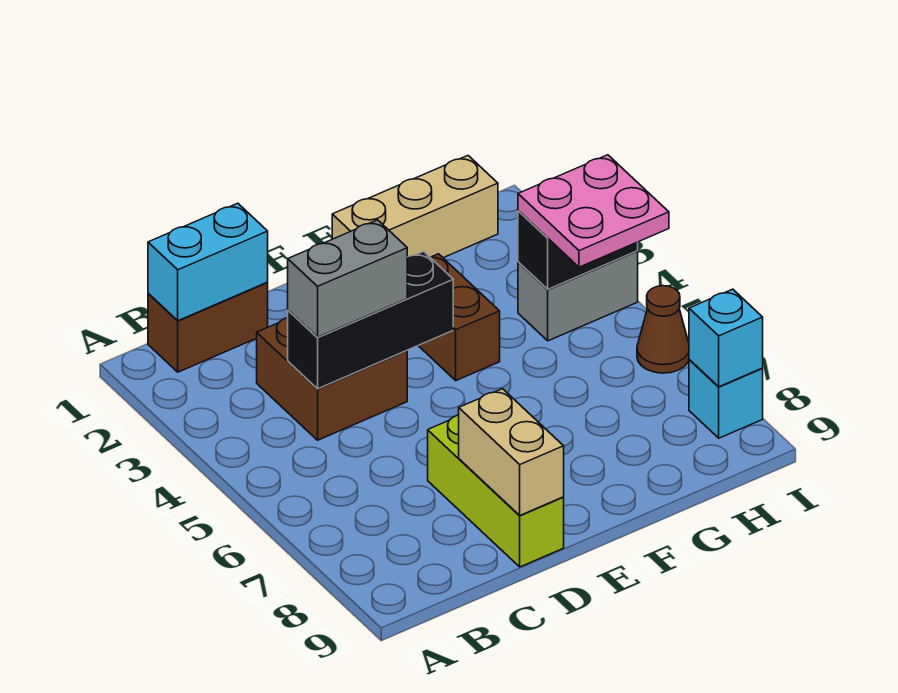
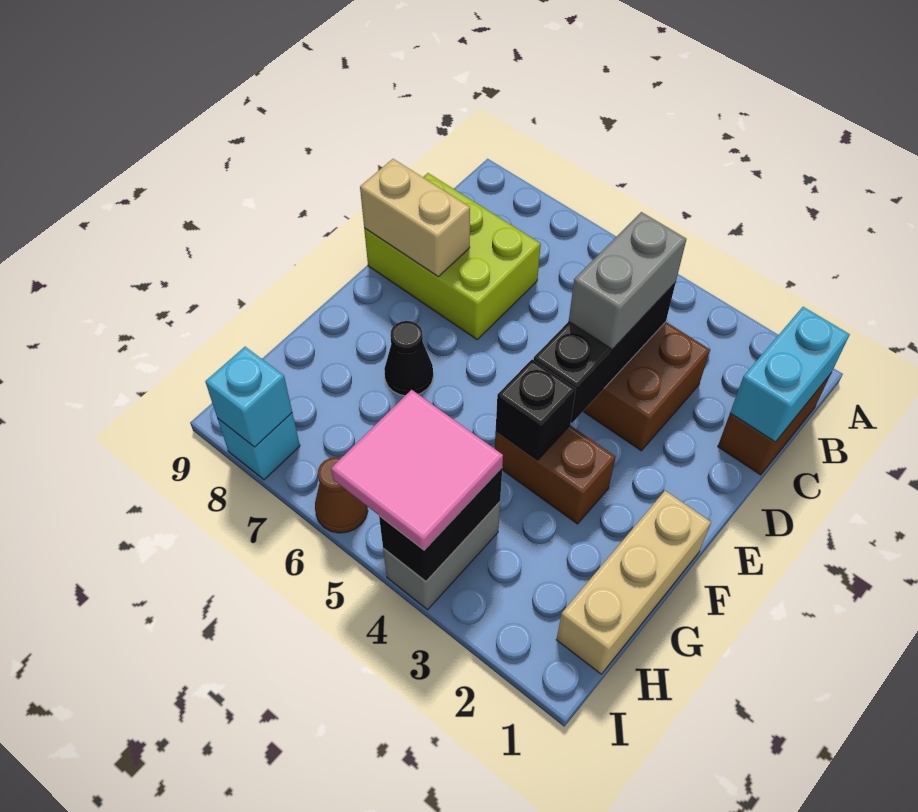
lime 1x3 brick [428,415,564,567] -> lime 2x3 brick [364,173,541,339]
none -> black 1x1 brick [496,359,576,460]
none -> black 1x1 cone [384,321,433,396]
pink 2x2 plate [518,155,669,267] -> pink 2x2 tile [331,390,503,550]

